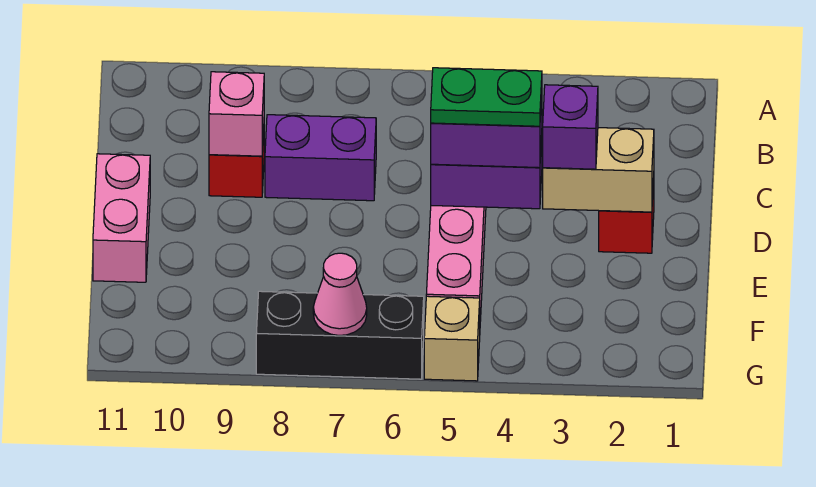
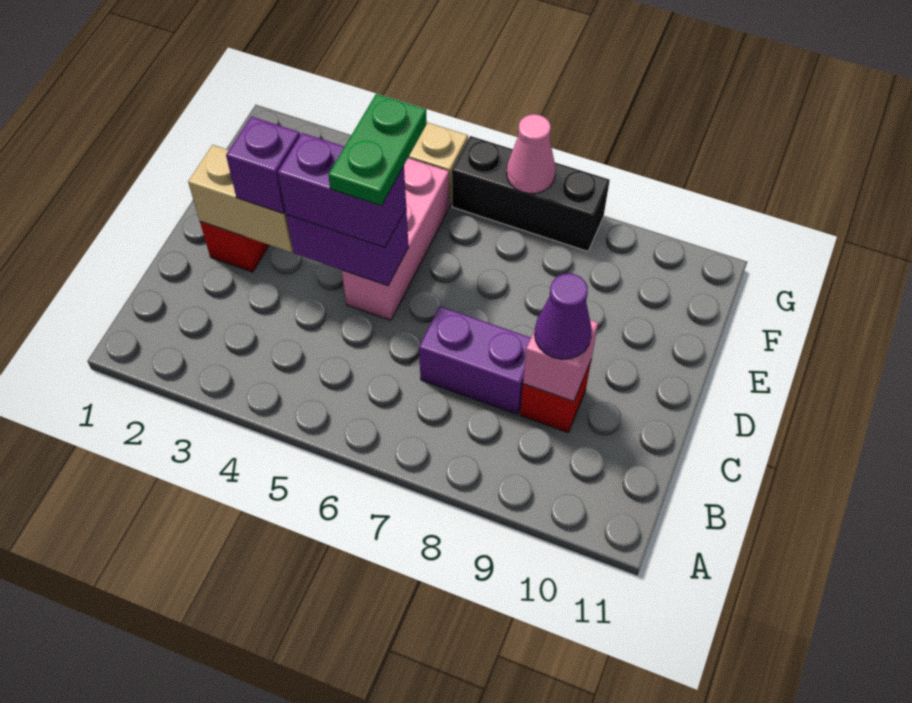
none -> purple 1x1 cone [535,274,592,359]
green 1x2 plate [431,68,542,126] -> green 1x2 plate turned to [328,94,427,206]
pink 1x2 brick [93,154,150,282] -> none

